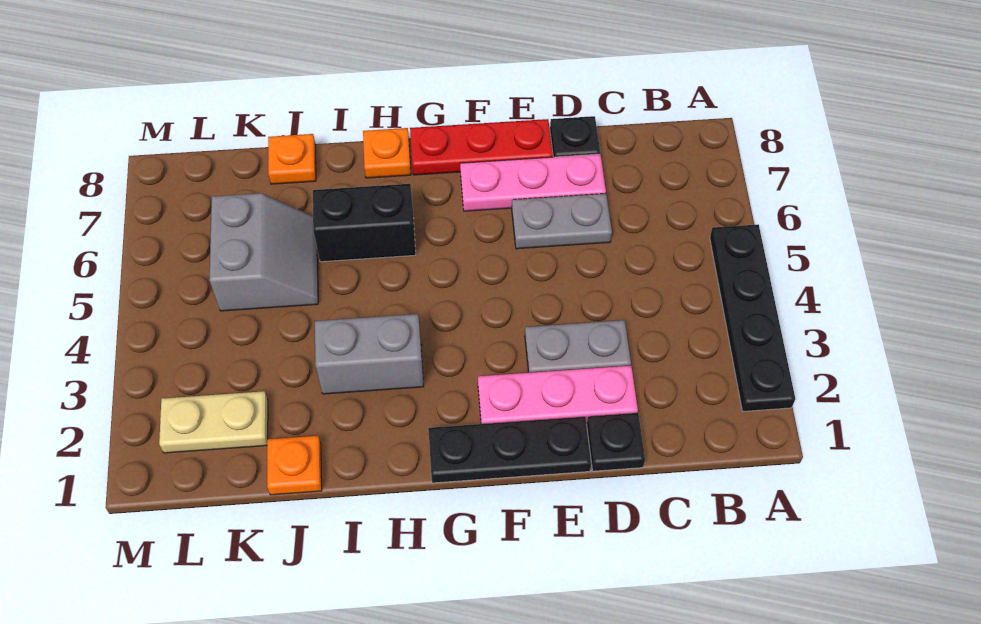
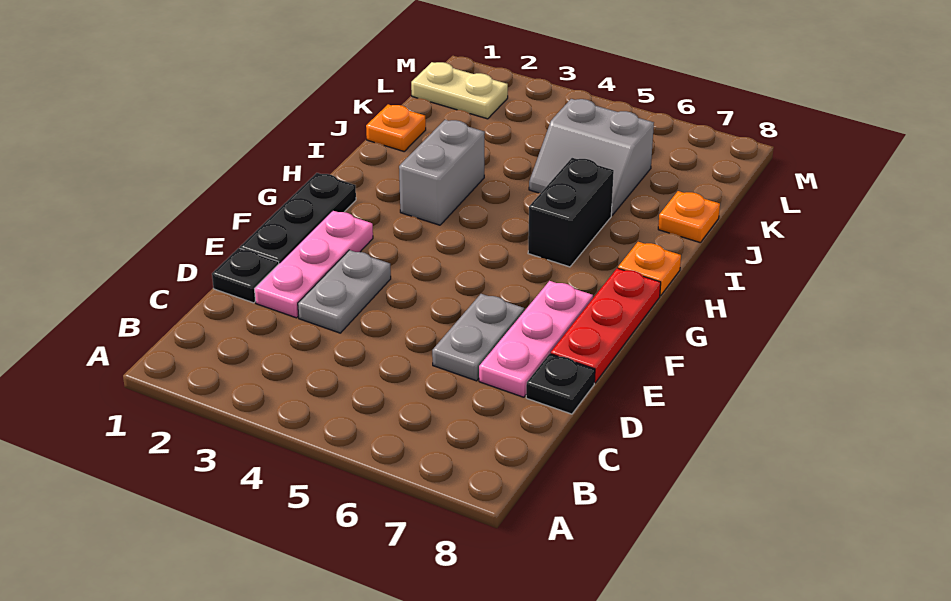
black 1x4 plate [710,224,795,411] -> none
tan 1x2 plate [159,391,268,453] -> tan 1x2 plate turned to [411,62,508,119]

